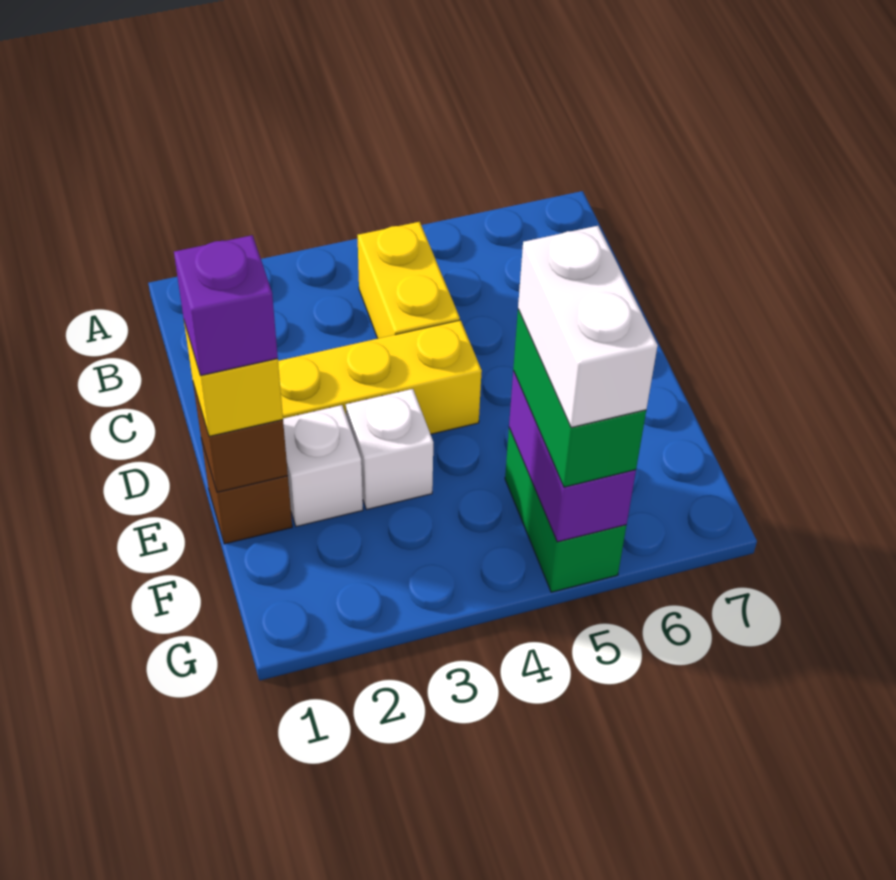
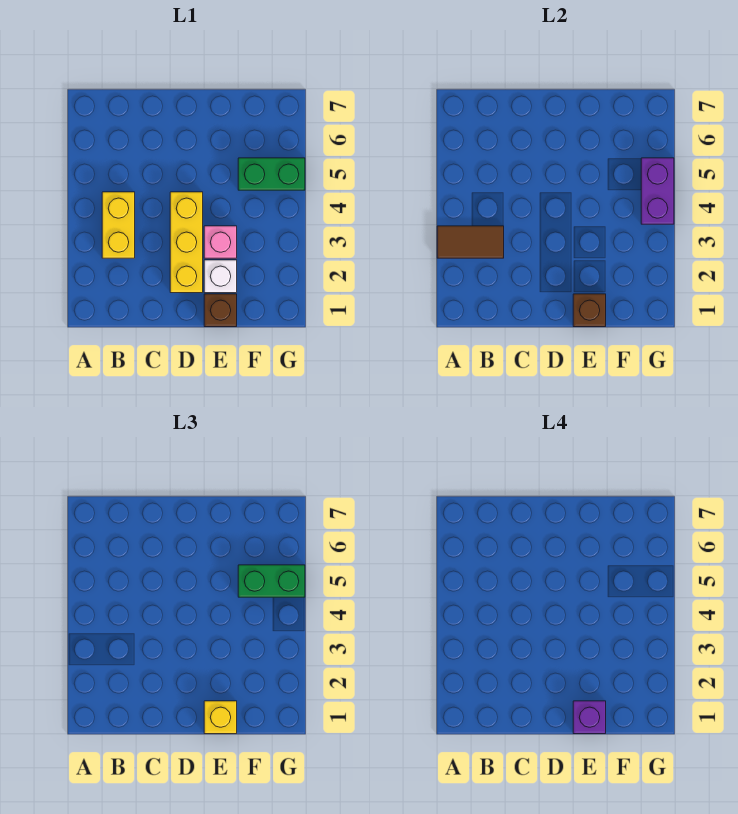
none -> brown 1x2 tile [437,226,504,258]
yellow 1x2 brick [358,222,460,338] -> yellow 1x2 brick turned to [102,192,135,258]
white 1x1 brick [346,389,433,510] -> pink 1x1 brick [204,226,237,258]
purple 1x2 brick [509,371,636,542] -> purple 1x2 brick turned to [641,158,674,224]
white 1x2 brick [518,226,658,428] -> none

